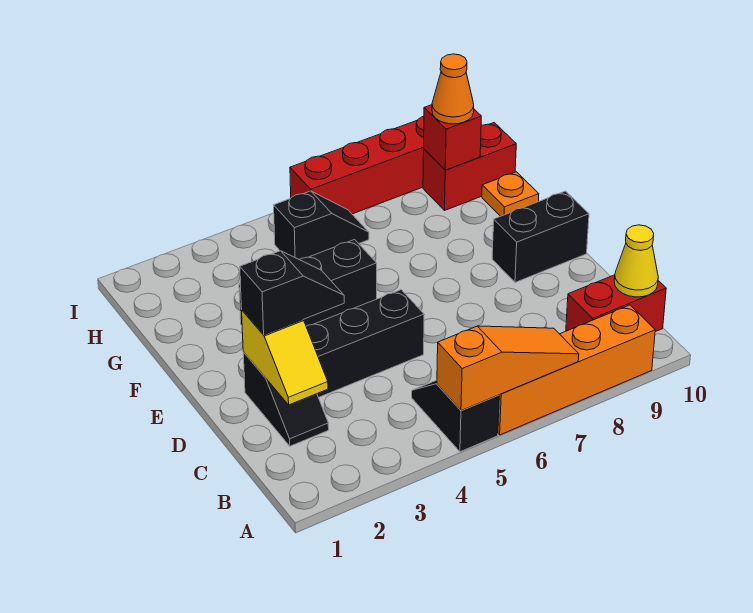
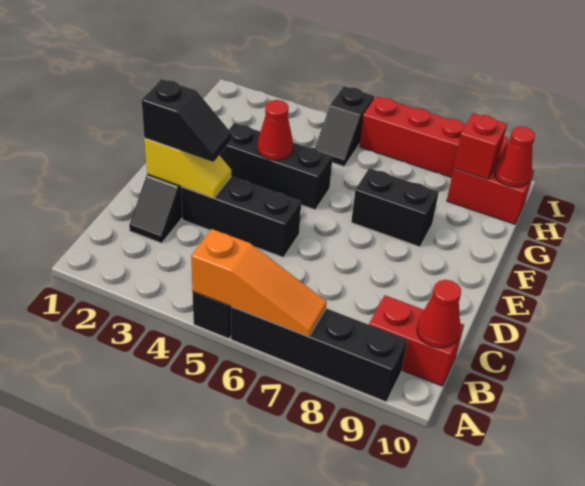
orange 1x4 brick [498,305,655,435] -> black 1x4 brick [231,307,408,402]
yellow 1x1 cone [614,225,658,297] -> red 1x1 cone [417,280,461,348]
yellow 1x2 slope [242,310,328,405] -> yellow 1x2 slope turned to [144,138,231,198]
black 1x2 brick [492,191,589,282] -> black 1x2 brick moved to [351,168,439,247]
none -> red 1x1 cone [258,100,293,160]
orange 1x1 plate [482,172,539,216] -> none
black 1x2 slope [274,191,369,260] -> black 1x2 slope turned to [315,86,374,166]
orange 1x1 cone [432,54,474,124] -> none
none -> red 1x1 cone [494,126,535,187]

